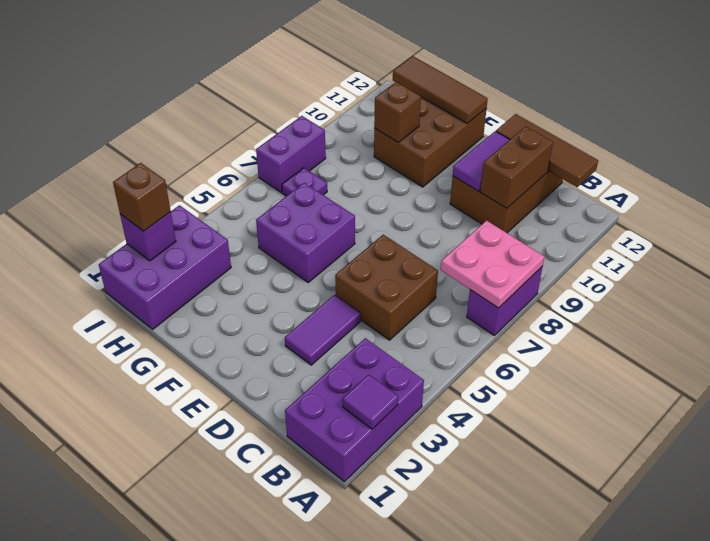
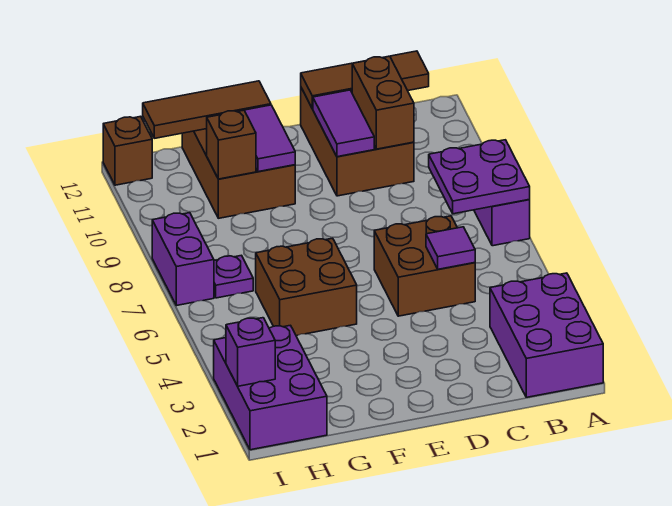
purple 1x1 tile [343,375,398,429] -> purple 1x1 tile moved to [426,227,475,269]
pink 2x2 plate [441,221,544,308] -> purple 2x2 plate [429,140,530,214]
purple 1x2 tile [285,295,361,365] -> purple 1x2 tile moved to [242,105,295,172]
purple 2x2 brick [256,183,355,282] -> brown 2x2 brick [256,238,357,336]
brown 1x1 brick [113,163,171,231] -> brown 1x1 brick moved to [103,116,152,185]

